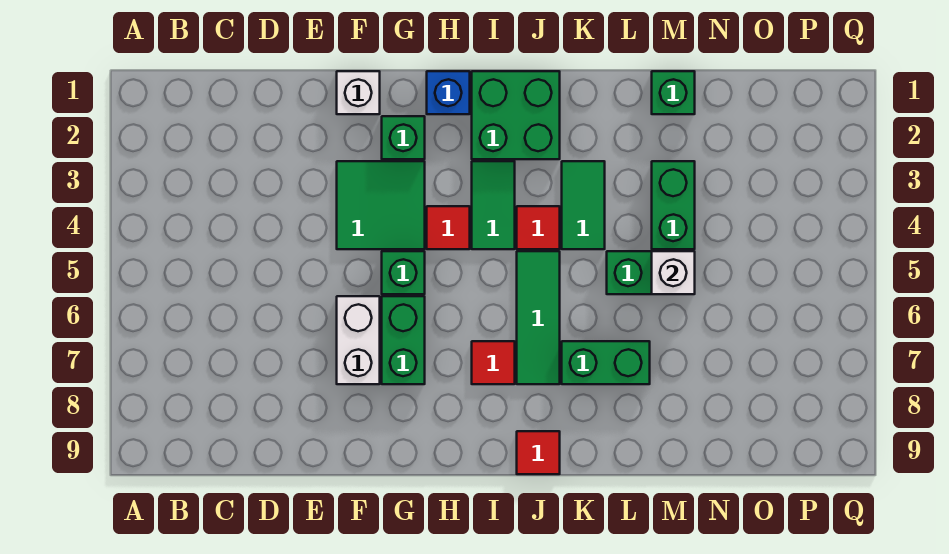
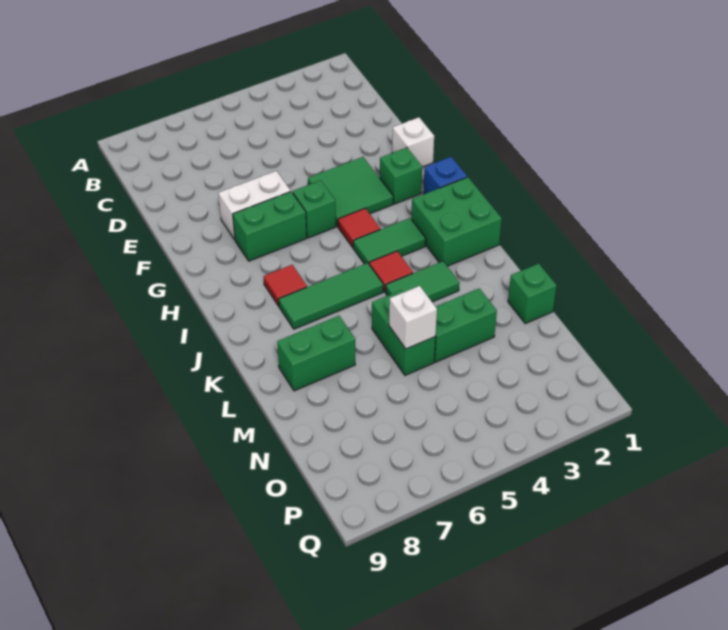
red 1x1 tile [517,431,560,474] -> none
green 1x2 brick [562,341,650,384] -> green 1x2 brick turned to [277,316,355,391]

